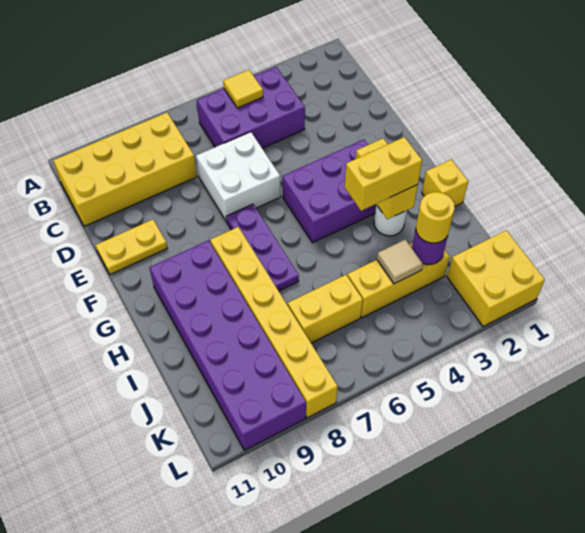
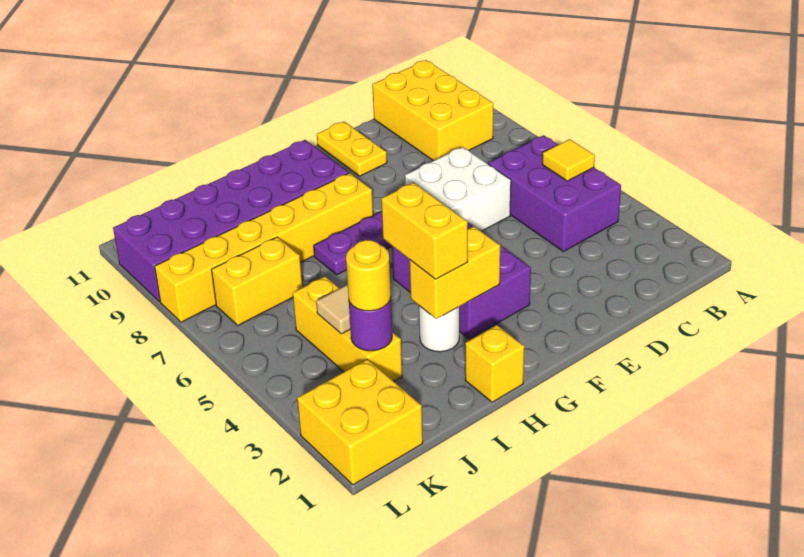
yellow 2x4 brick [53,113,197,226] -> yellow 2x3 brick [372,60,493,161]
yellow 1x2 brick [288,275,363,343] -> yellow 1x2 brick turned to [211,237,302,325]

